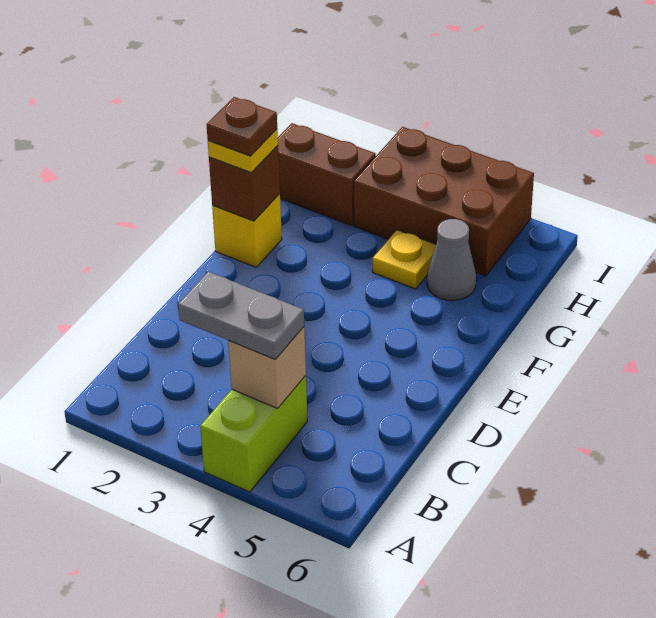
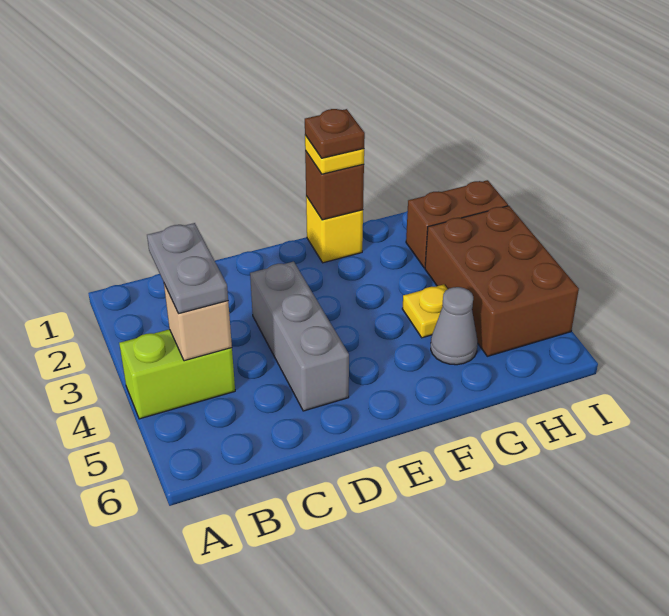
none -> grey 1x3 brick [250,262,349,411]
brown 1x2 brick [278,123,376,226] -> brown 1x2 brick turned to [406,180,508,268]

